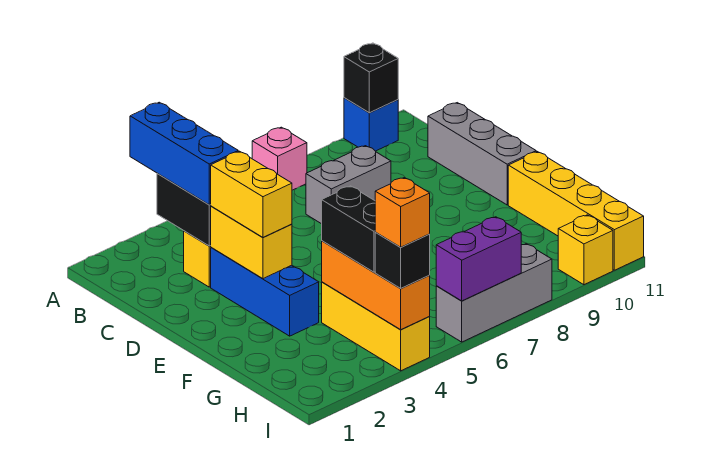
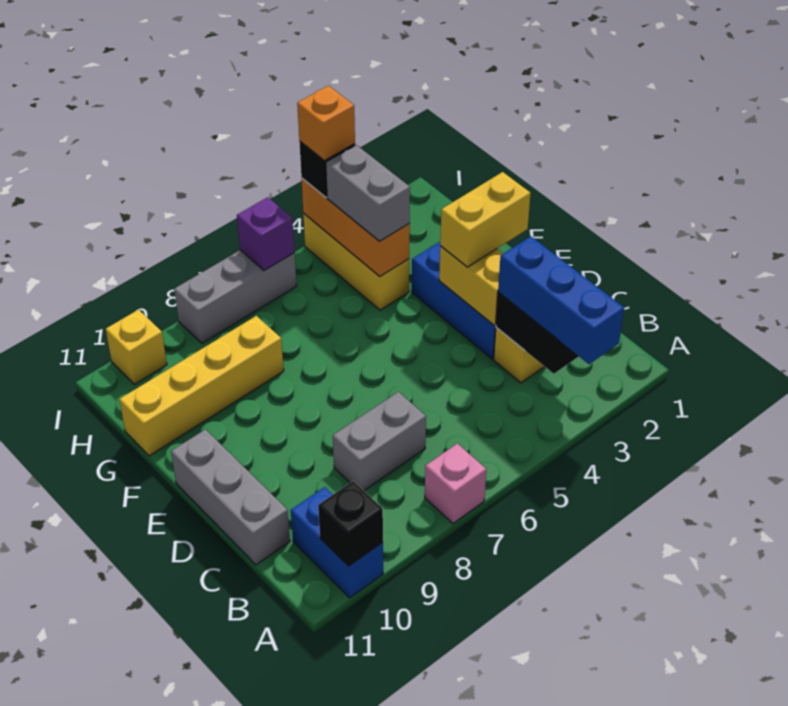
blue 1x1 brick [344,98,398,151] -> blue 1x2 brick [291,487,383,598]
yellow 1x2 brick [210,151,292,238] -> yellow 1x2 brick turned to [440,172,531,267]
yellow 1x4 brick [508,152,644,270] -> yellow 1x4 brick turned to [119,316,284,456]
black 1x2 brick [322,186,375,272] -> grey 1x2 brick [326,145,410,241]
purple 1x2 brick [436,217,521,301] -> purple 1x1 brick [237,197,294,271]

